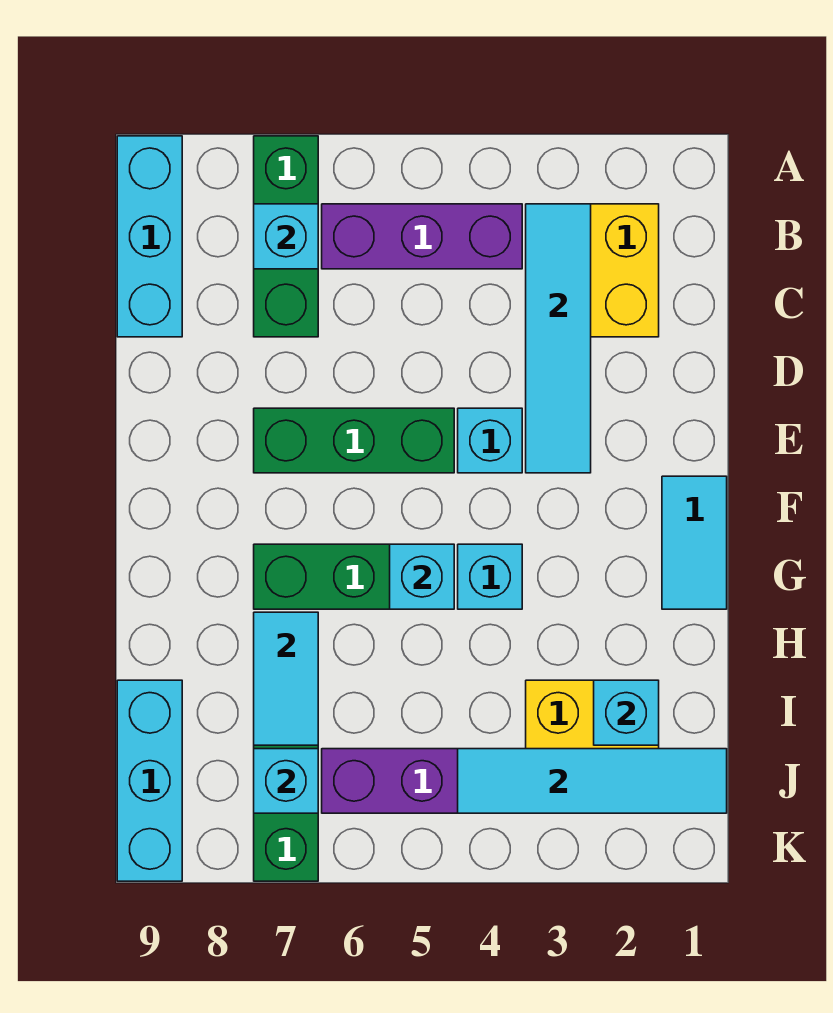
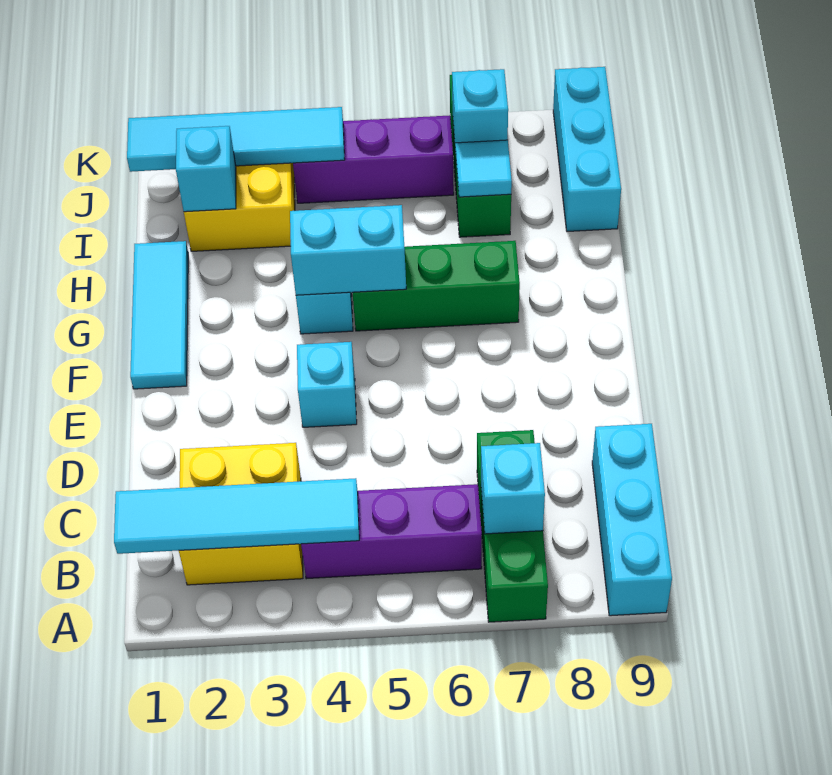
cyan 1x4 tile [526,204,591,473] -> cyan 1x4 tile turned to [114,478,359,554]
green 1x3 brick [254,408,454,473] -> none
cyan 1x2 tile [662,476,727,609] -> cyan 1x3 tile [130,241,188,389]
cyan 1x1 brick [390,544,454,609] -> cyan 1x2 brick [290,205,406,295]
cyan 1x2 tile [254,612,318,745] -> cyan 1x1 tile [455,140,512,197]

